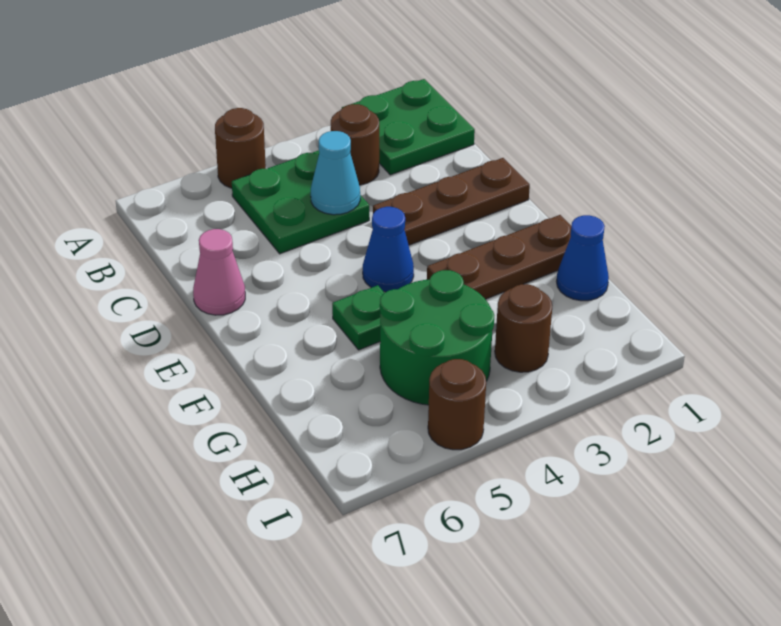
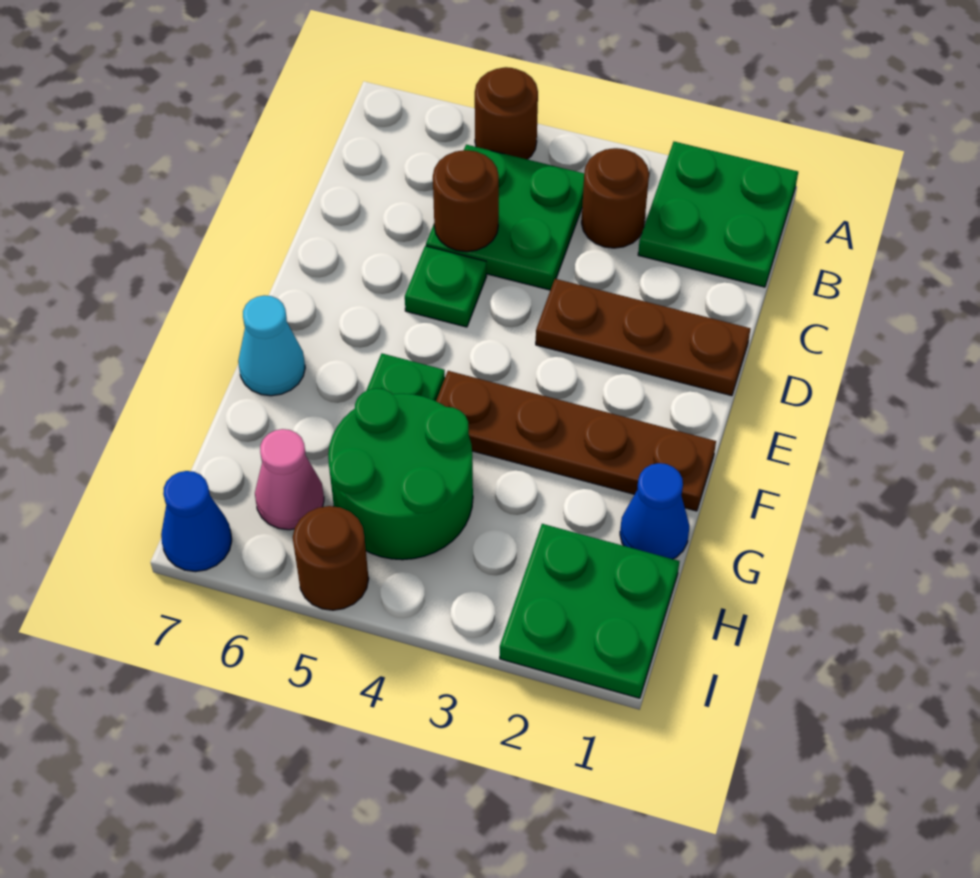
cyan 1x1 cone [311,131,360,215] -> cyan 1x1 cone moved to [238,295,305,396]
none -> green 1x1 plate [405,246,487,327]
pink 1x1 cone [193,229,245,315] -> pink 1x1 cone moved to [255,429,324,530]
blue 1x1 cone [363,207,414,292] -> blue 1x1 cone moved to [161,471,232,572]
brown 1x3 plate [427,215,571,299] -> brown 1x4 plate [436,371,716,511]
none -> green 2x2 plate [500,524,680,698]
brown 1x1 round brick [495,284,552,372] -> brown 1x1 round brick moved to [433,150,499,252]

